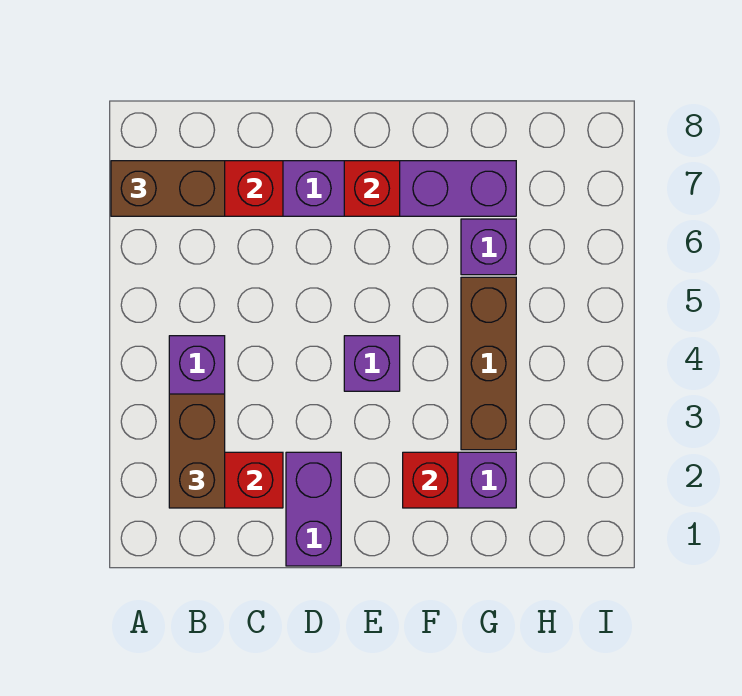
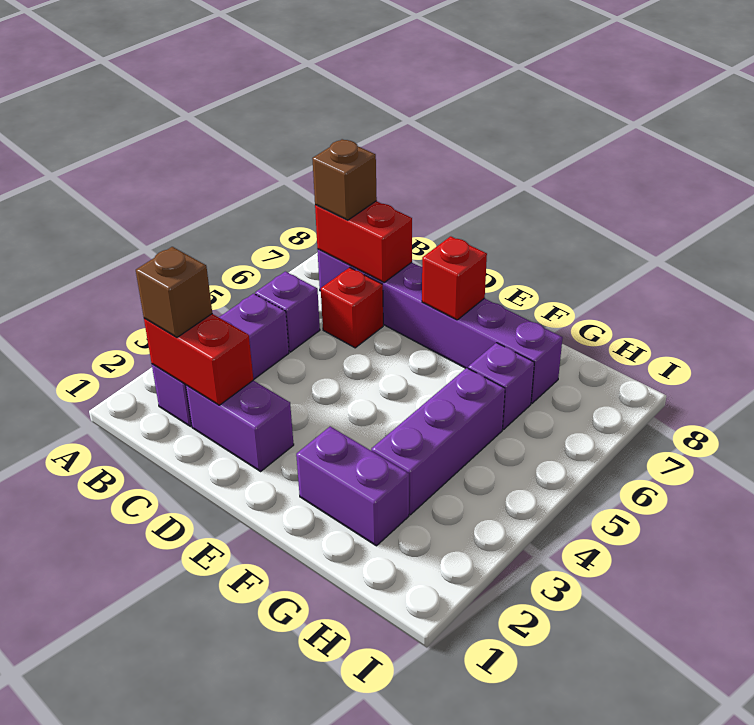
brown 1x2 brick [111,161,225,216] -> brown 1x1 brick [312,139,377,220]
brown 1x2 brick [169,394,225,508] -> brown 1x1 brick [136,247,212,338]
purple 1x2 brick [286,452,341,566] -> purple 1x2 brick turned to [186,381,294,471]
purple 1x1 brick [344,336,400,391] -> purple 1x1 brick moved to [255,271,320,352]
red 1x1 brick [403,452,458,508] -> red 1x1 brick moved to [321,267,383,348]
brown 1x3 brick [461,277,516,450] -> purple 1x3 brick [371,368,505,515]

